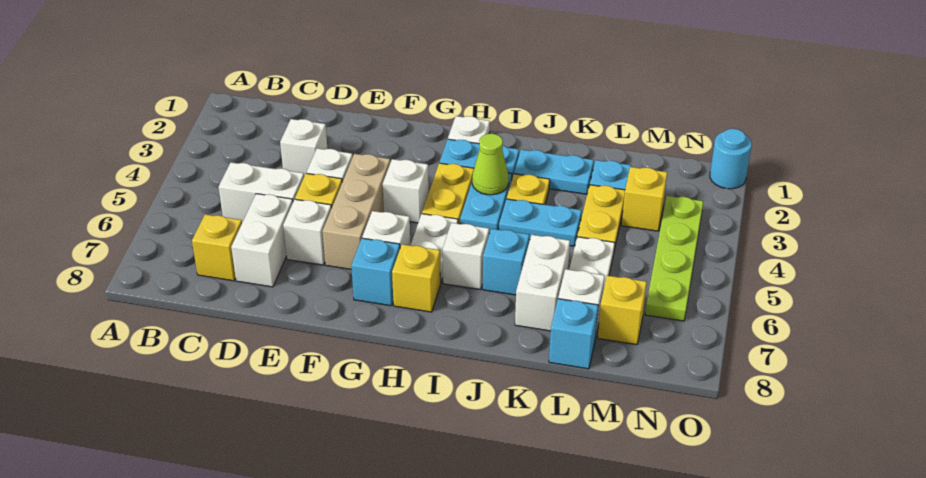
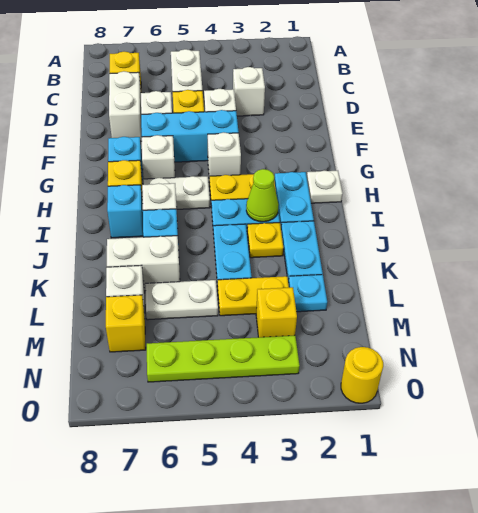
white 1x2 brick [231,194,293,287] -> white 1x2 brick turned to [109,71,142,141]
tan 1x3 brick [323,154,390,270] -> cyan 1x3 brick [141,110,239,162]
cyan 1x1 brick [549,299,598,369] -> cyan 1x1 brick moved to [107,185,143,238]
cyan 1x1 round brick [710,129,752,189] -> yellow 1x1 round brick [341,347,383,403]

